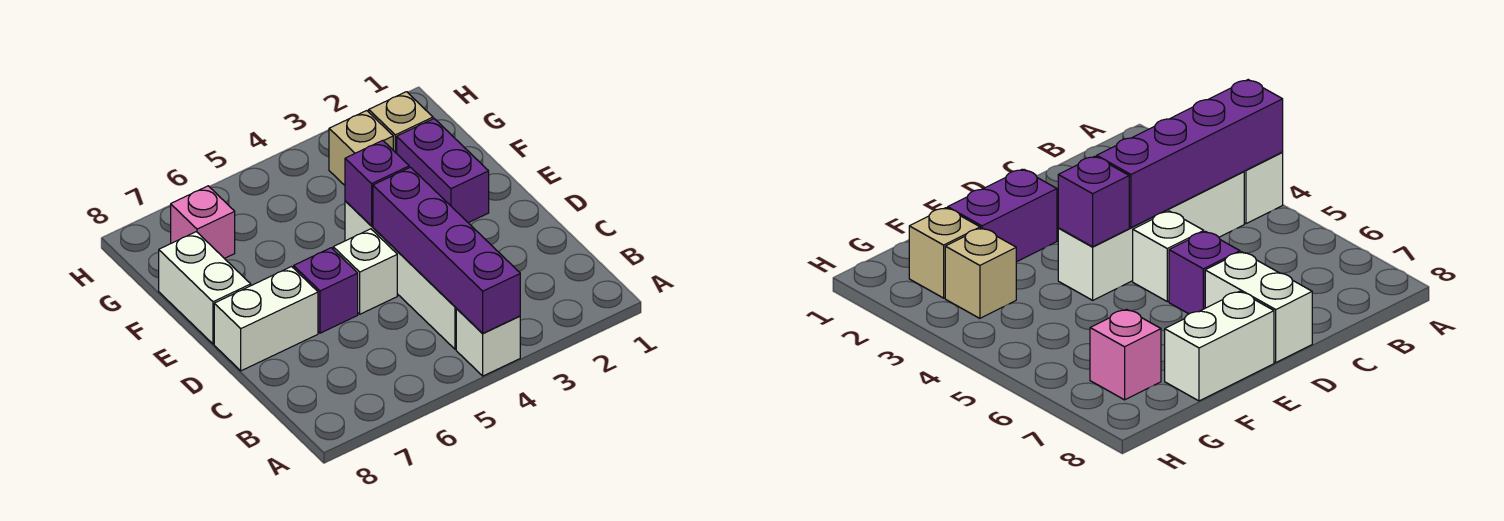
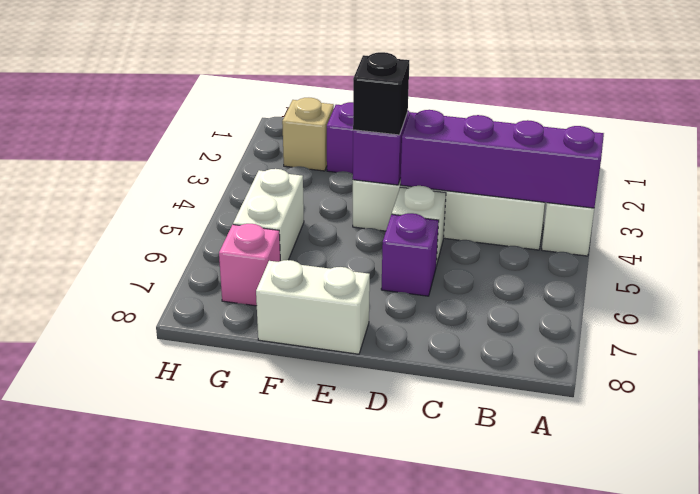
white 1x2 brick [214,267,318,371] -> white 1x2 brick moved to [233,169,304,261]
none -> black 1x1 brick [353,52,409,135]
tan 1x1 brick [329,111,393,185] -> none

